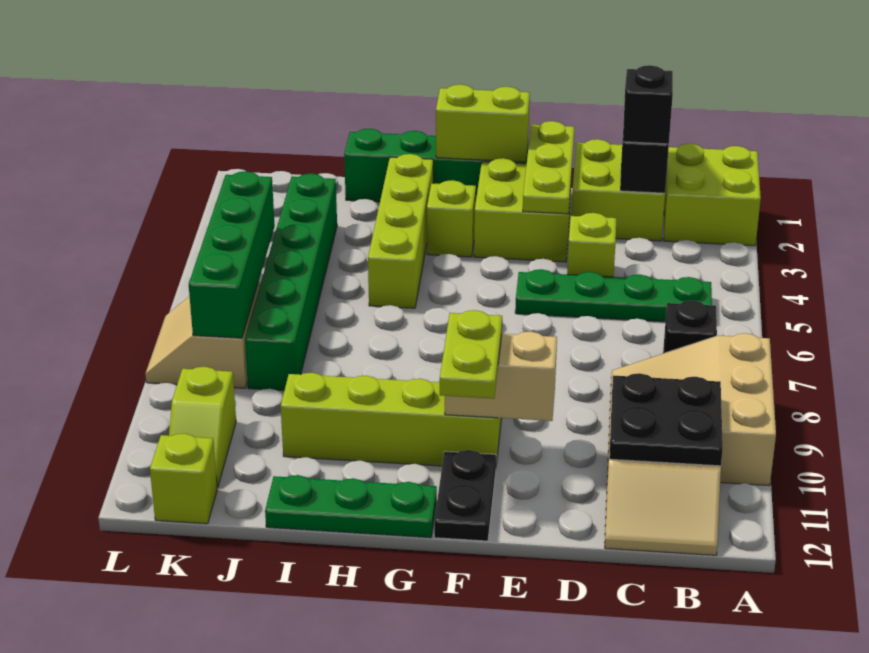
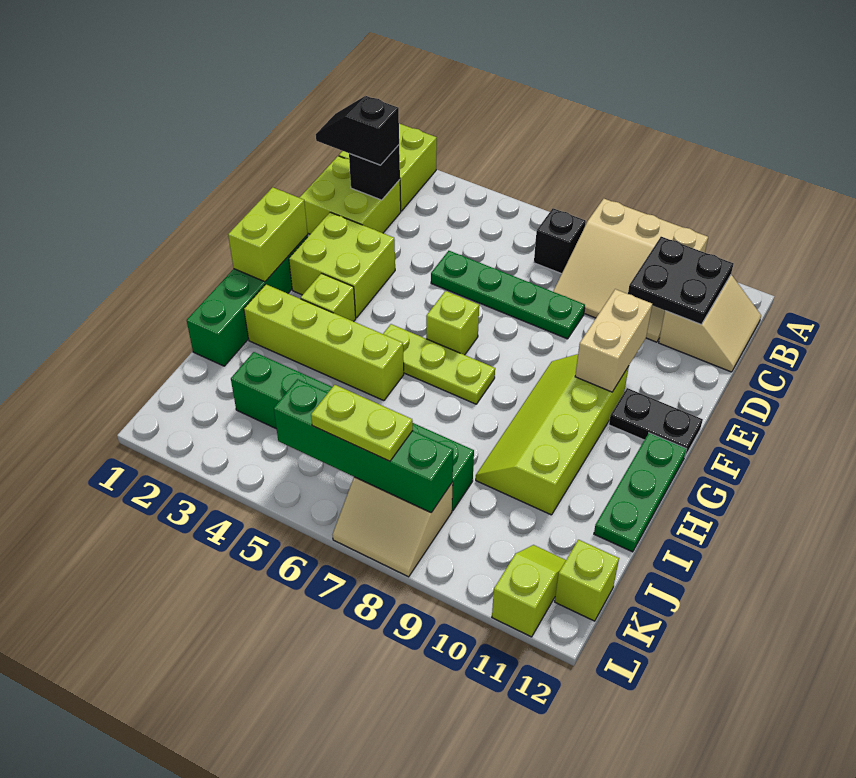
green 1x4 plate [515,269,712,322] -> green 1x4 plate turned to [431,251,585,339]
lime 1x1 brick [567,213,617,277] -> lime 1x1 brick moved to [426,291,479,355]
lime 1x3 plate [523,121,575,214] -> lime 1x3 plate moved to [383,324,495,404]
lime 1x2 plate [440,310,503,399] -> lime 1x2 plate moved to [311,385,413,461]
lime 1x2 slope [169,367,236,488] -> lime 1x2 slope turned to [492,545,566,637]

